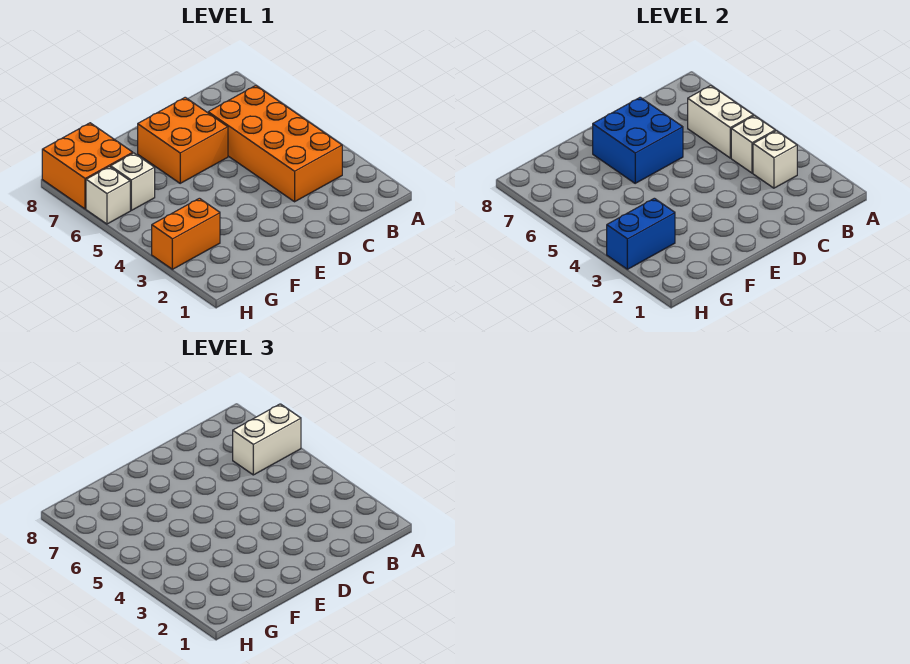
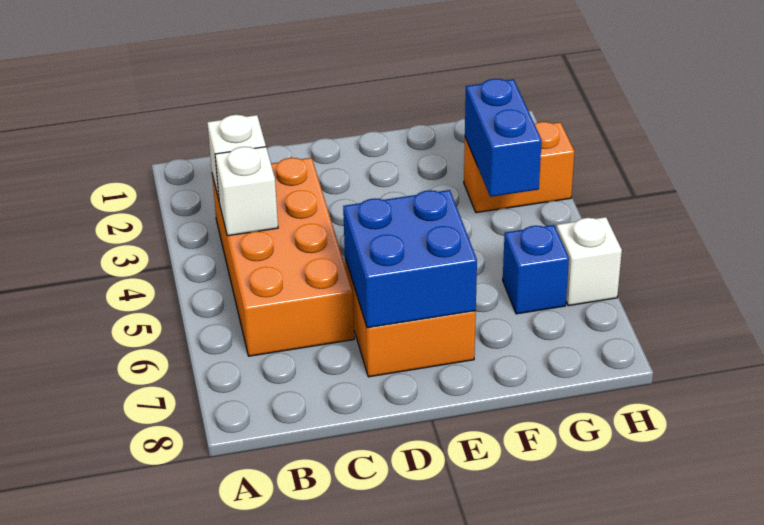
white 1x2 brick [233,404,301,475] -> none
white 1x2 brick [688,86,754,158] -> none
blue 1x2 brick [607,198,675,269] -> blue 1x2 brick turned to [465,79,542,197]
white 1x1 brick [111,153,155,210] -> blue 1x1 brick [503,225,569,314]
orange 2x2 brick [42,123,133,209] -> none

